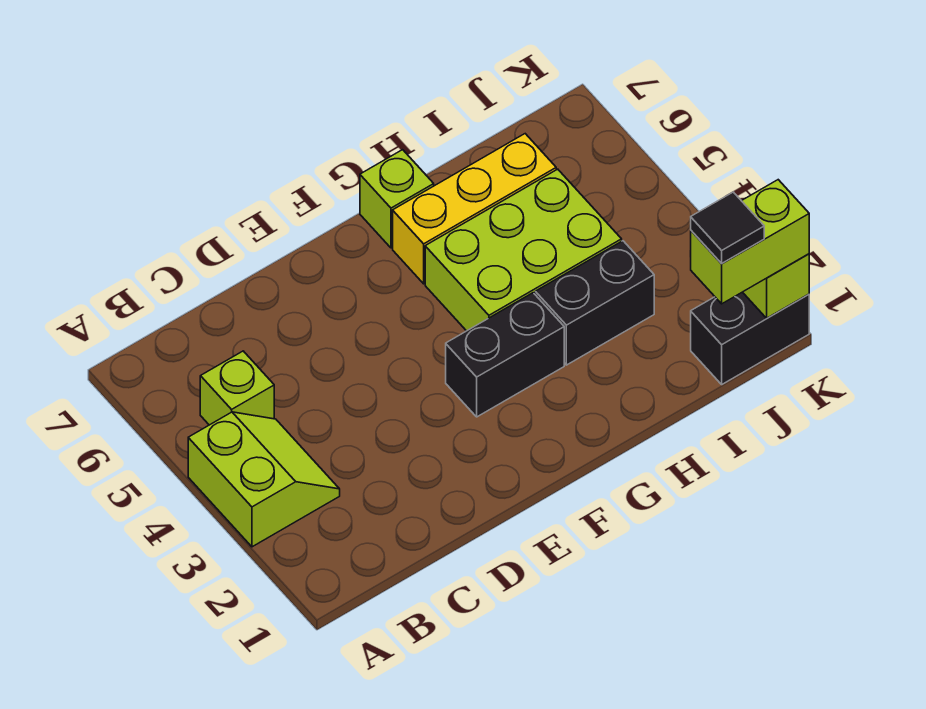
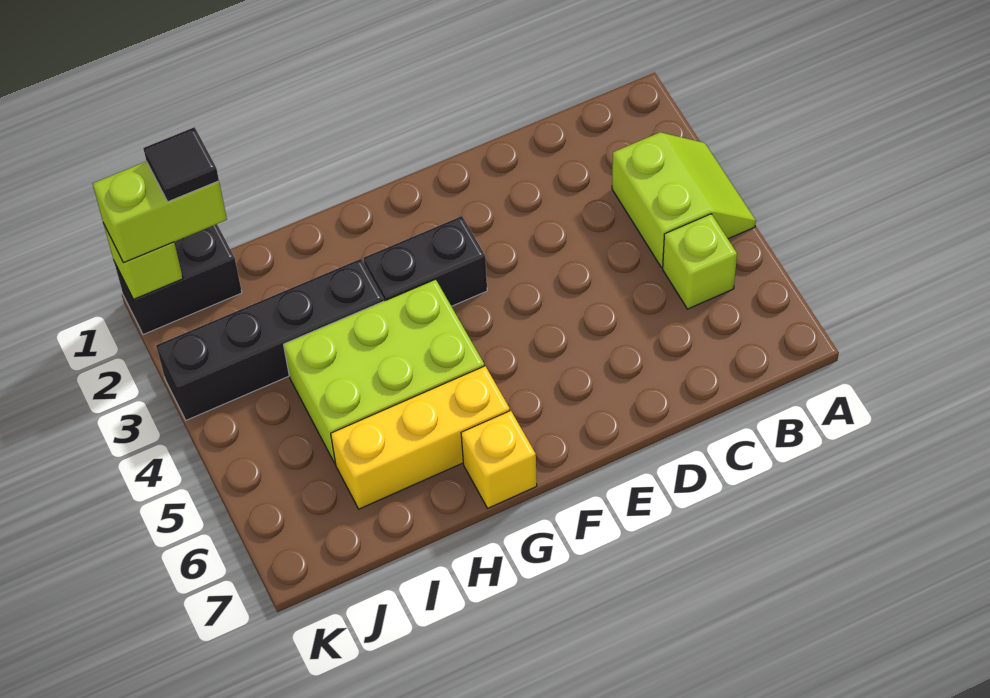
lime 2x2 slope [188,412,340,547] -> lime 2x2 slope turned to [612,132,756,268]
lime 1x1 brick [360,150,434,248] -> yellow 1x1 brick [461,410,537,508]
black 1x2 brick [535,241,654,365] -> black 1x4 brick [156,259,384,420]

